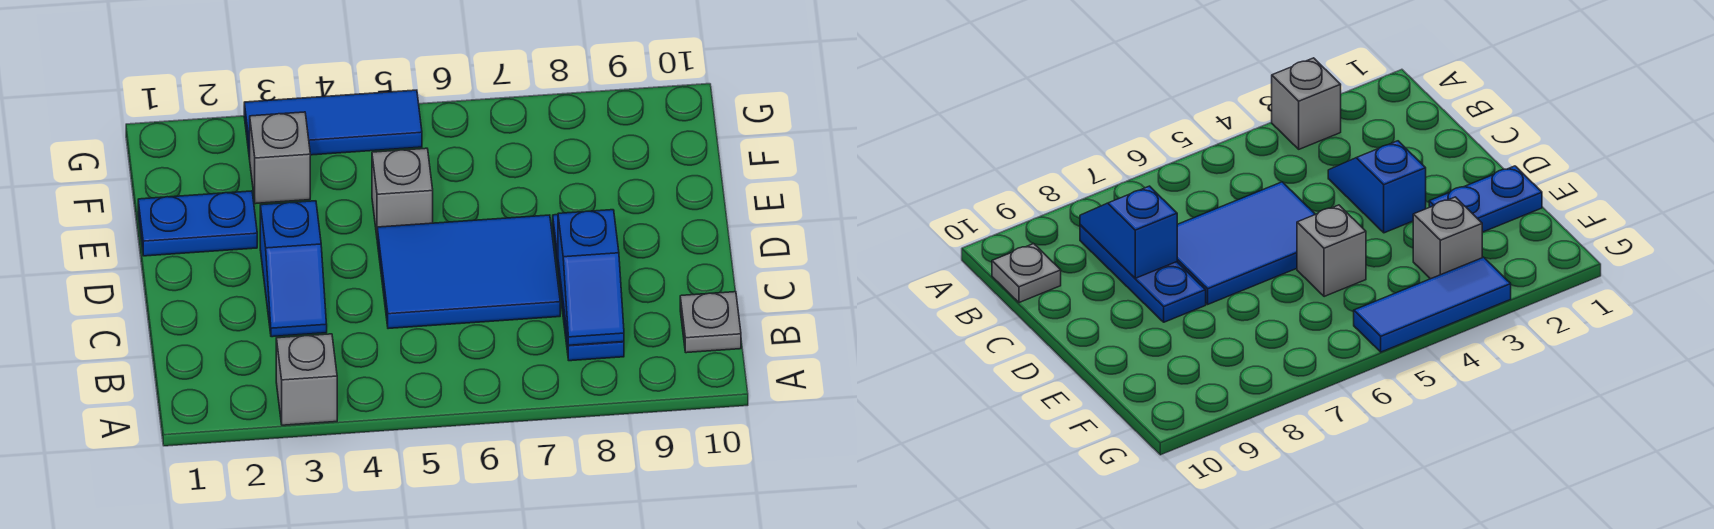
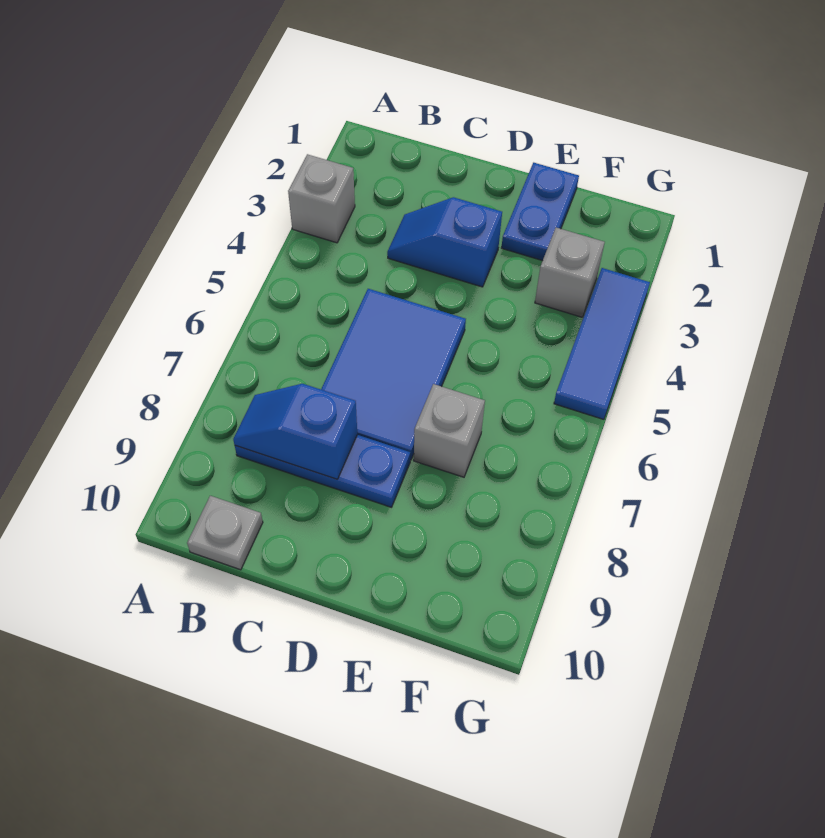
grey 1x1 brick [372,148,433,235] -> grey 1x1 brick moved to [414,384,485,477]

